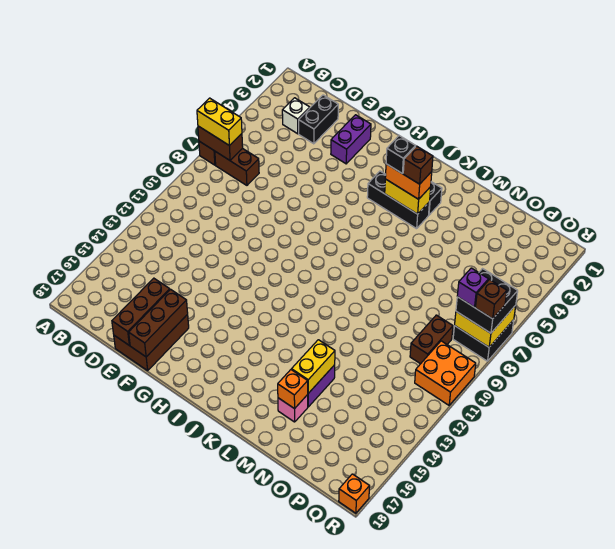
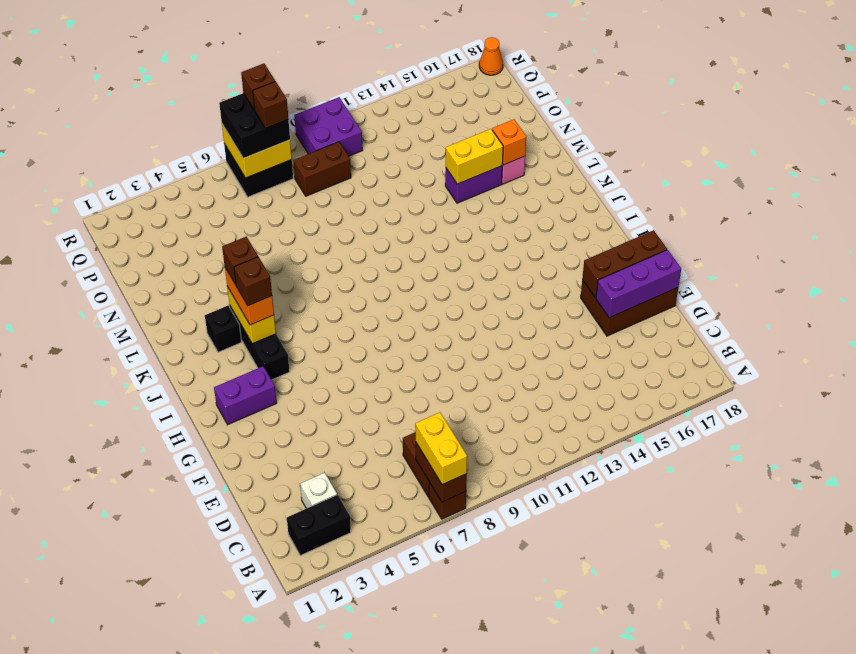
black 1x2 brick [299,95,338,144] -> black 1x2 brick moved to [287,495,351,555]
brown 1x3 brick [112,278,170,346] -> purple 1x3 brick [596,250,681,318]
purple 1x2 brick [331,115,371,164] -> purple 1x2 brick moved to [214,366,277,425]
black 1x1 brick [386,136,415,173] -> brown 1x1 brick [234,257,272,306]
purple 1x1 brick [457,268,488,307] -> brown 1x1 brick [253,81,288,128]
orange 2x2 brick [415,341,476,405] -> purple 2x2 brick [294,97,363,156]
orange 1x1 brick [339,474,370,513] -> orange 1x1 cone [479,37,503,75]

